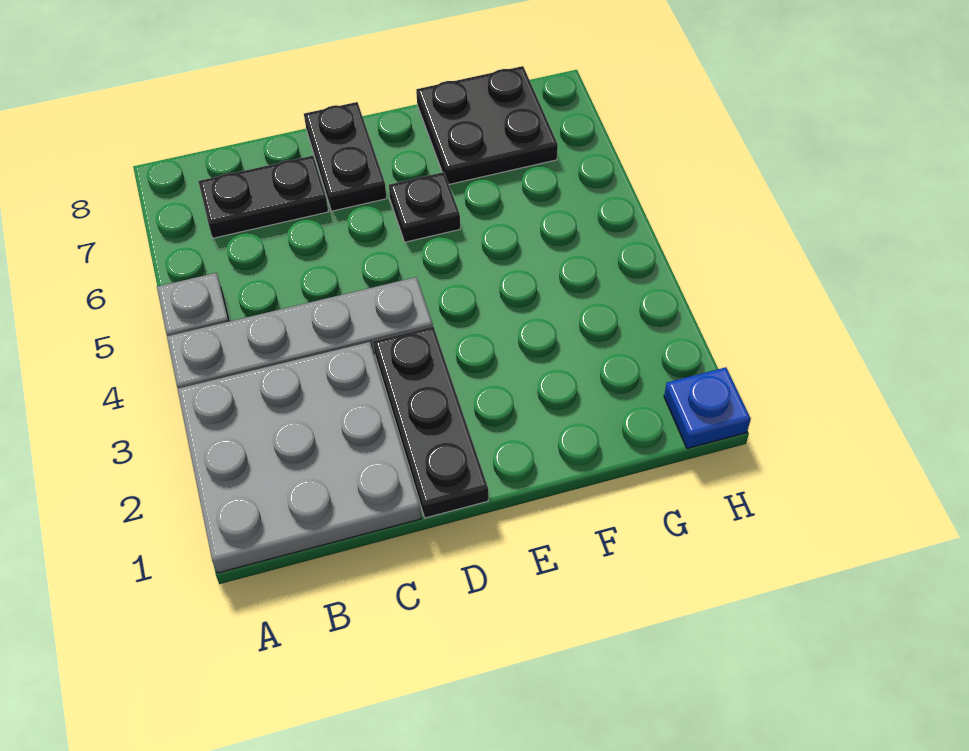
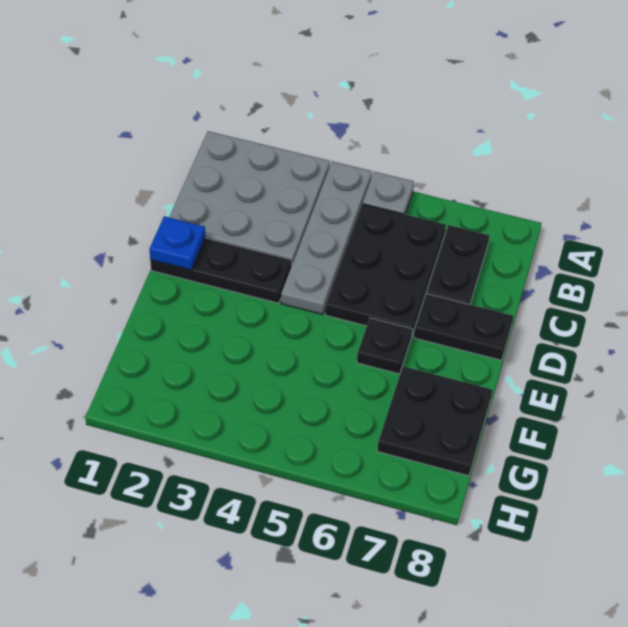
none -> black 2x3 plate [325,204,446,337]
blue 1x1 plate [664,367,751,448] -> blue 1x1 plate moved to [149,216,205,270]

